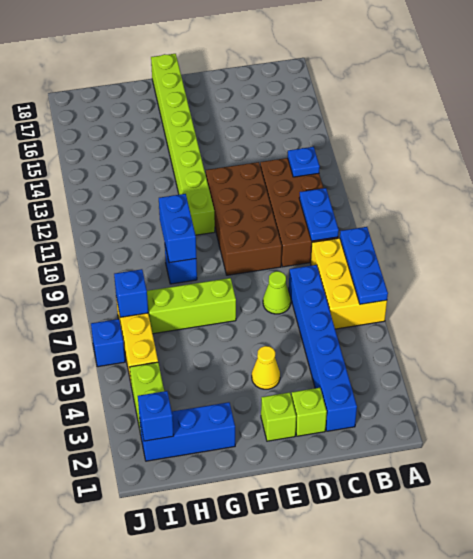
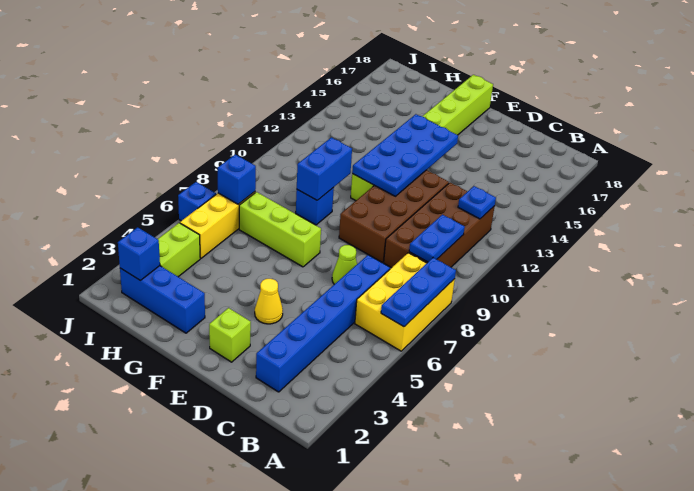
lime 1x1 brick [291,388,327,436] -> none
none -> blue 2x4 plate [352,114,458,196]

